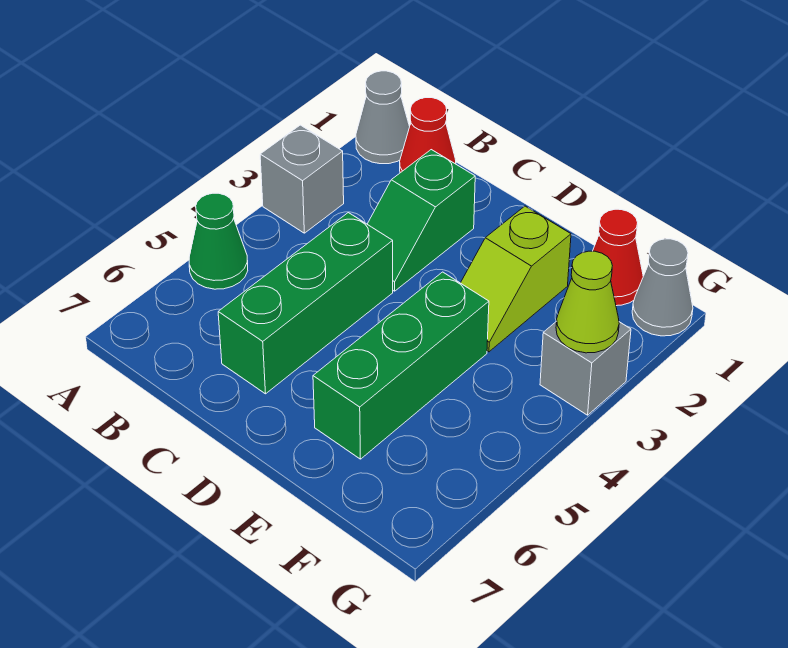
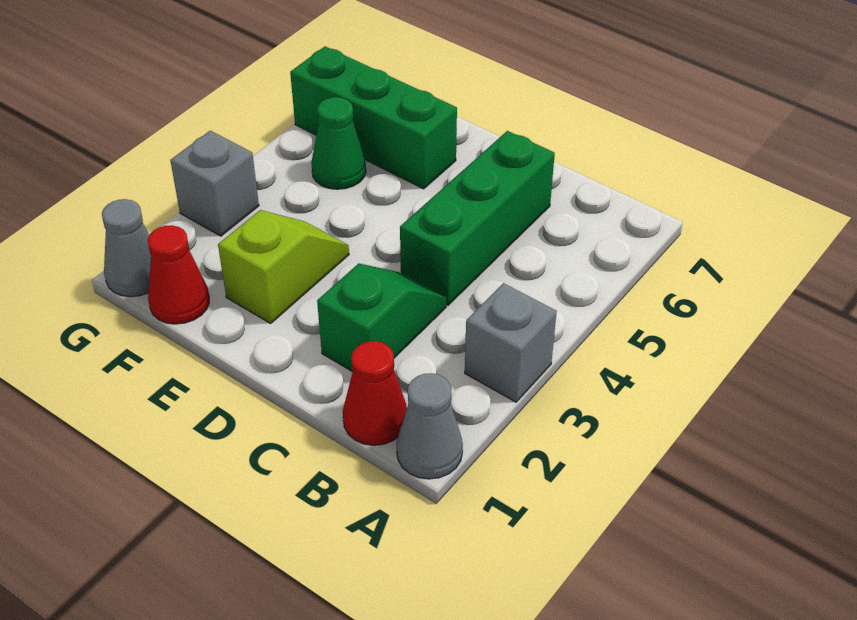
green 1x1 cone [189,193,248,289] -> green 1x1 cone moved to [311,97,366,189]
green 1x3 brick [313,272,489,459] -> green 1x3 brick turned to [290,46,457,189]
lime 1x1 cone [556,251,619,353] -> none

